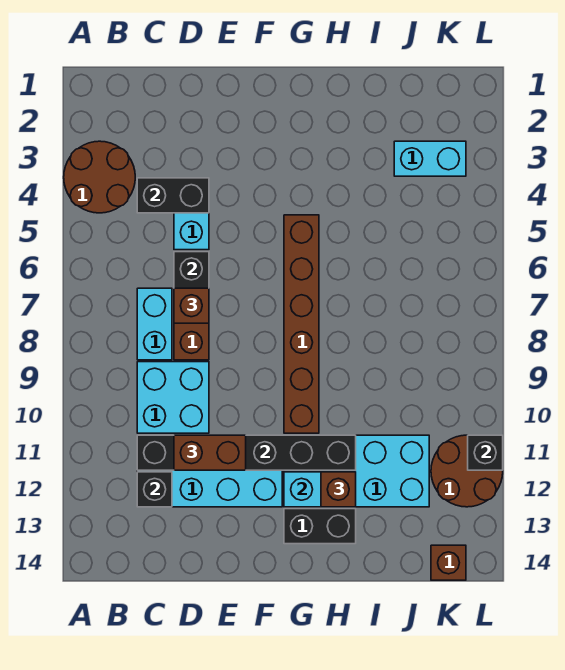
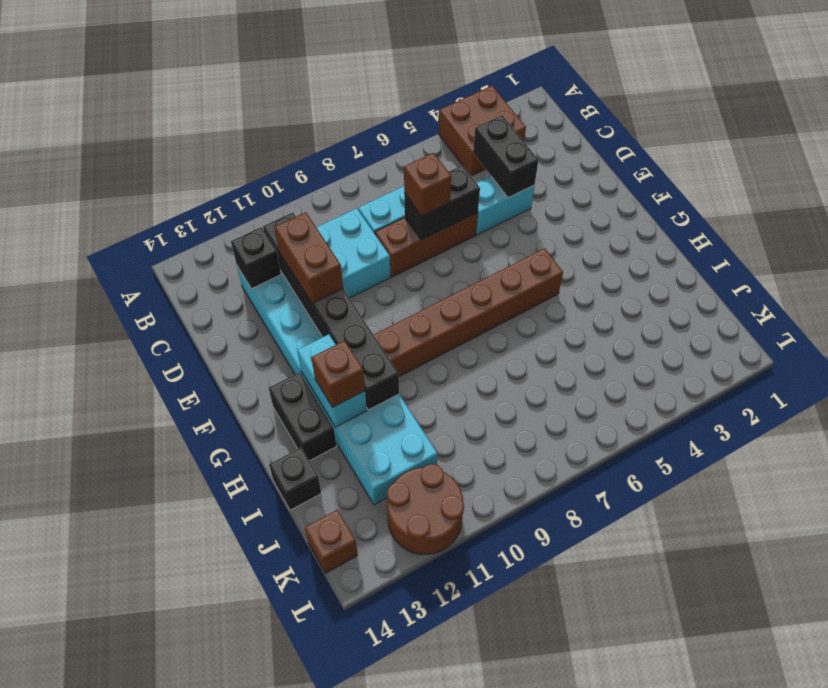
brown 2x2 round brick [64,141,135,213] -> brown 2x2 brick [439,86,526,176]
cyan 1x2 brick [394,141,466,176] -> none
black 1x1 brick [468,435,503,470] -> black 1x1 brick moved to [269,448,321,510]

